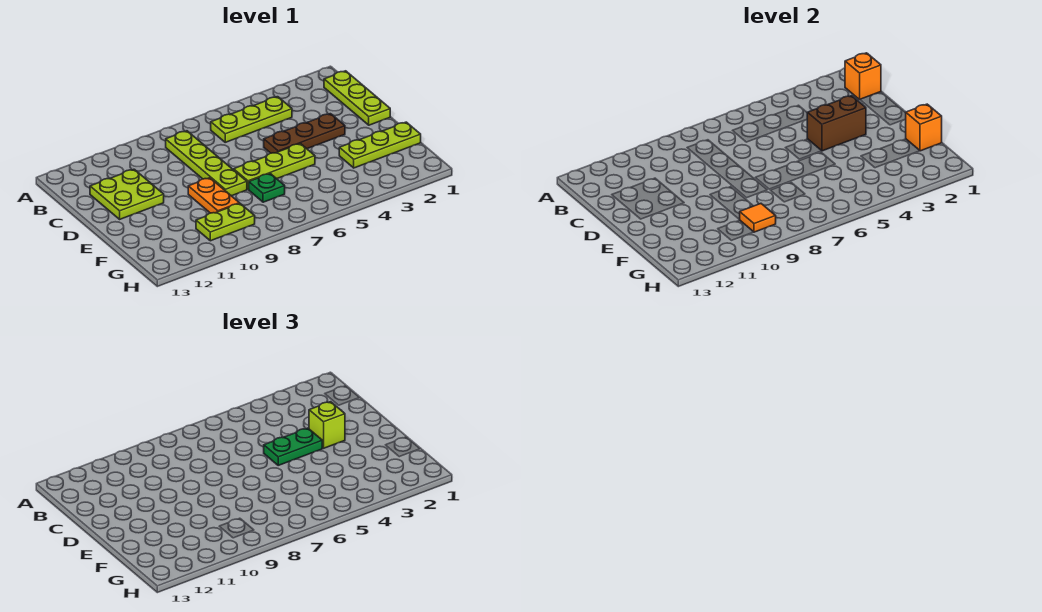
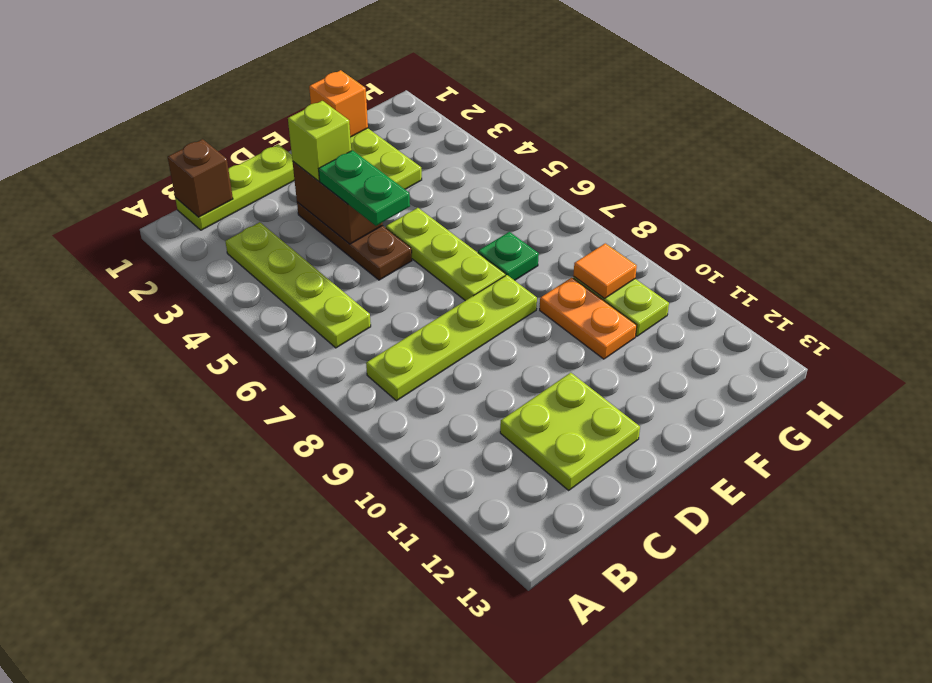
orange 1x1 brick [845,53,881,100] -> brown 1x1 brick [168,139,233,217]
lime 1x3 plate [211,97,292,142] -> lime 1x4 plate [225,222,371,348]
orange 1x2 plate [188,178,239,213] -> orange 1x2 plate turned to [540,278,637,359]

